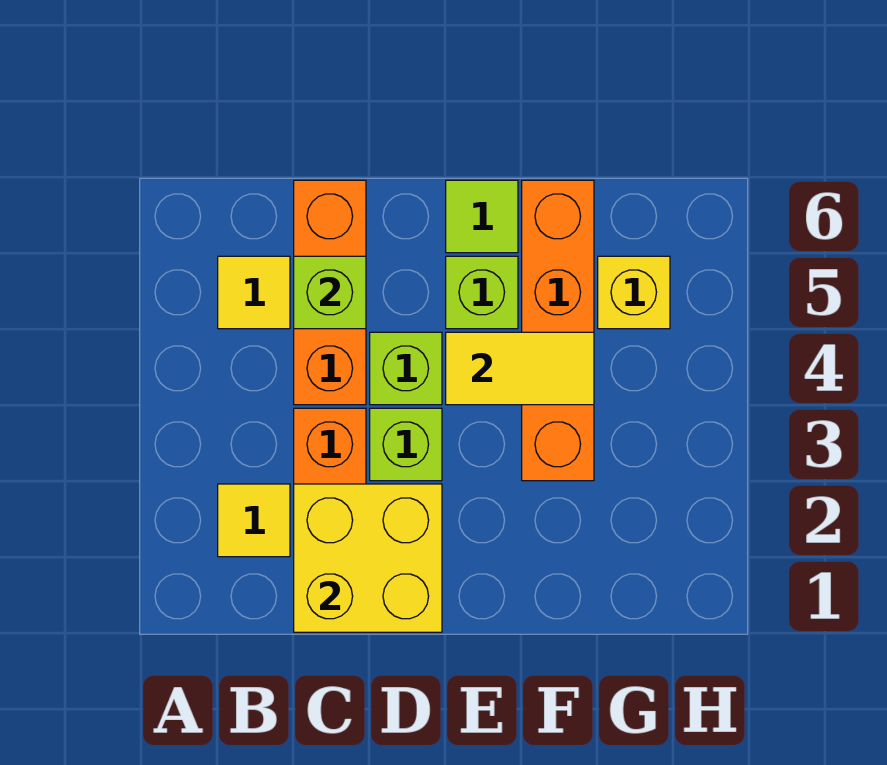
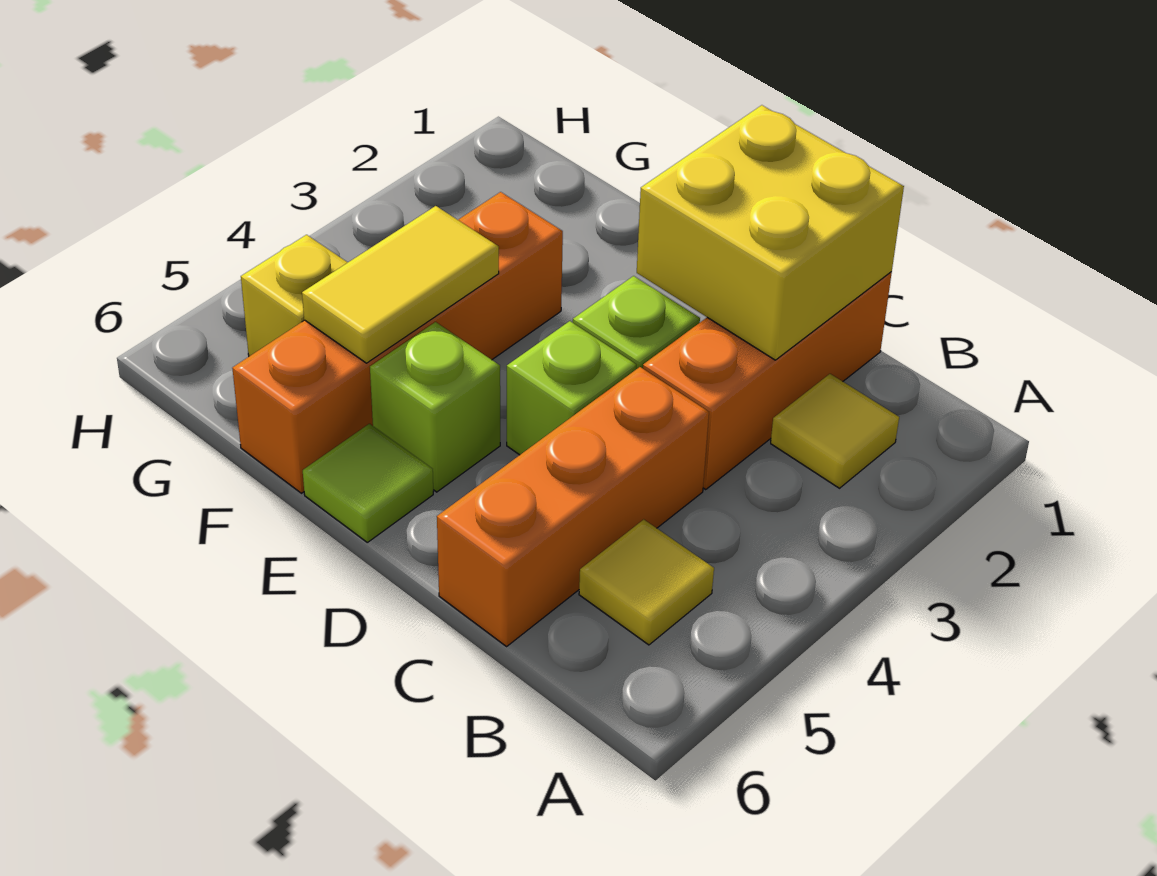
lime 1x1 brick [294,256,366,329] -> none
yellow 1x2 tile [446,332,594,405] -> yellow 1x2 tile turned to [302,206,499,363]

